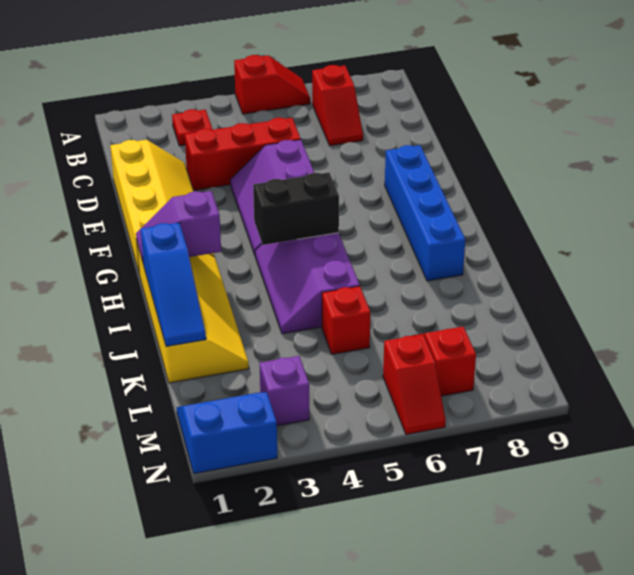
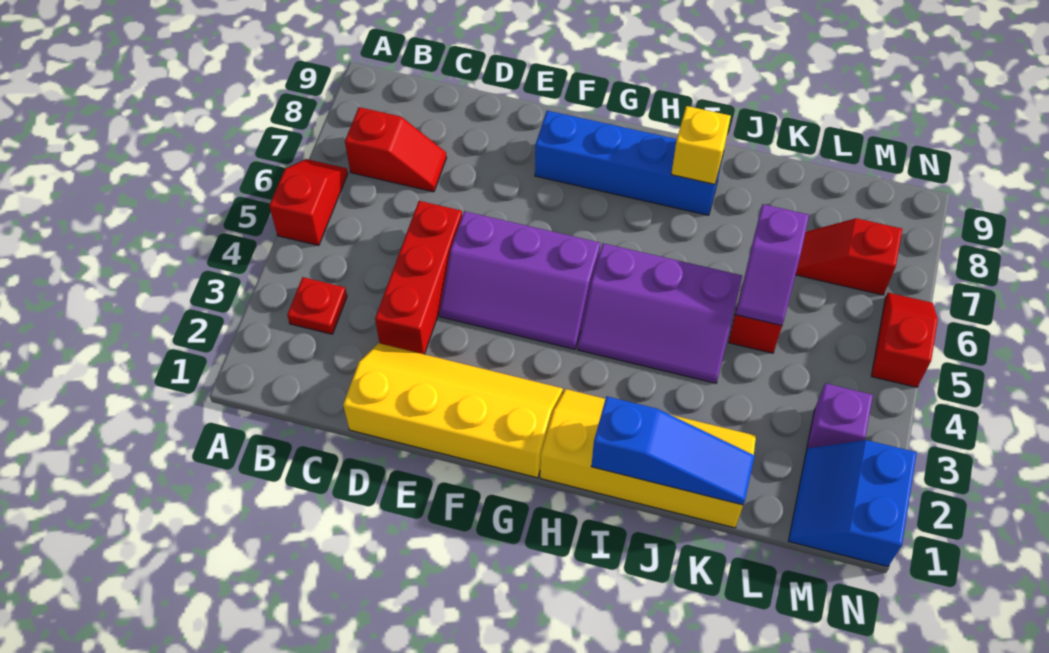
purple 1x2 slope [136,191,221,262] -> purple 1x2 slope moved to [736,204,809,326]
black 1x2 brick [253,173,339,245] -> none
none -> yellow 1x1 brick [671,106,731,184]
red 1x2 slope [383,334,446,435] -> red 1x2 slope turned to [871,293,938,387]

